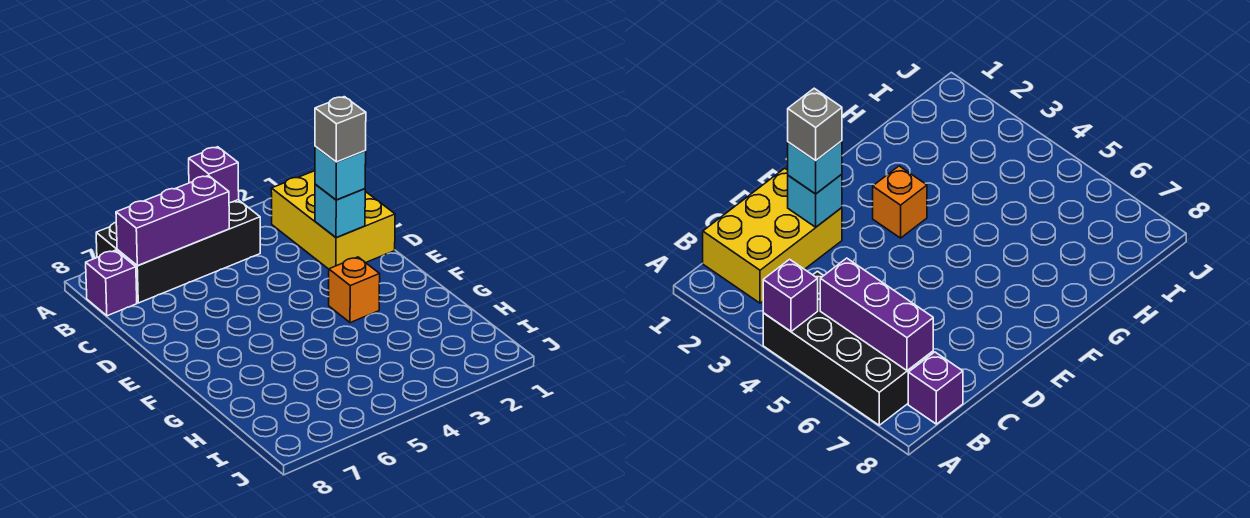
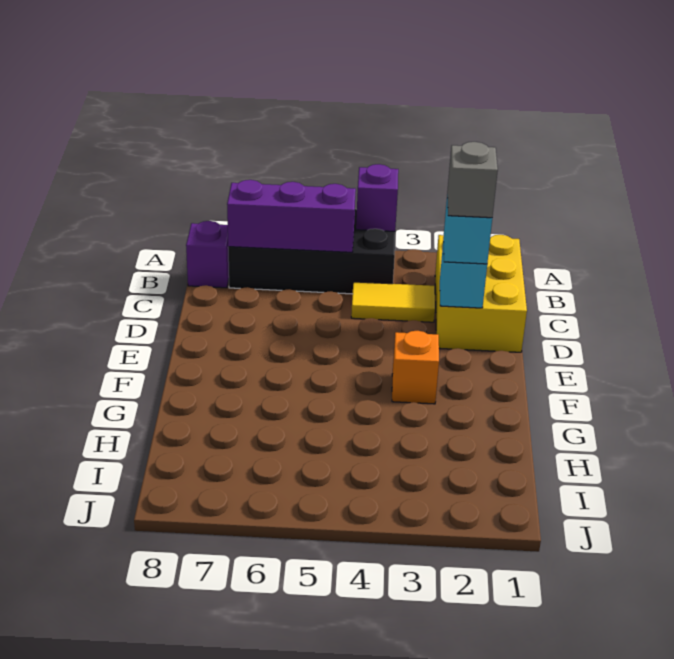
none -> yellow 1x2 tile [351,282,435,322]

